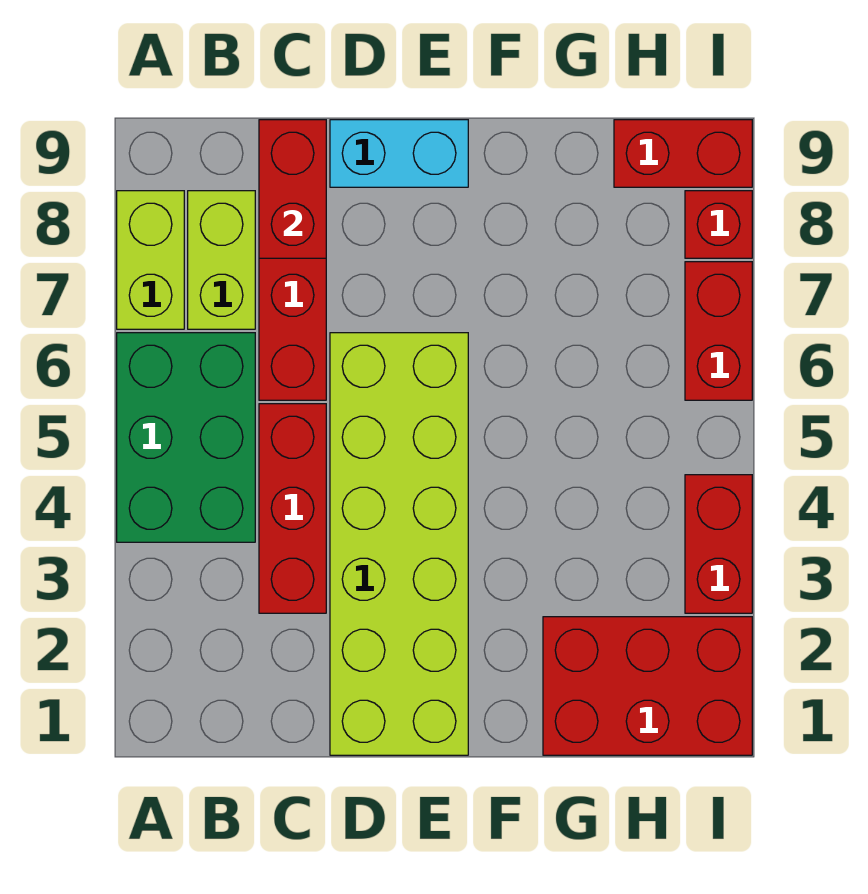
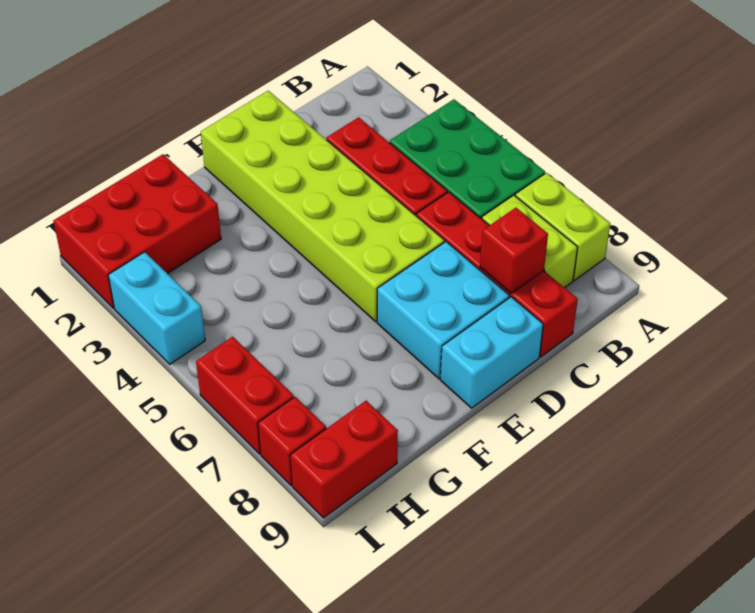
red 1x2 brick [259,120,326,258] -> red 1x1 brick [480,208,548,293]
none -> cyan 2x2 brick [377,242,510,379]
red 1x2 brick [685,475,752,613] -> cyan 1x2 brick [108,252,205,364]

